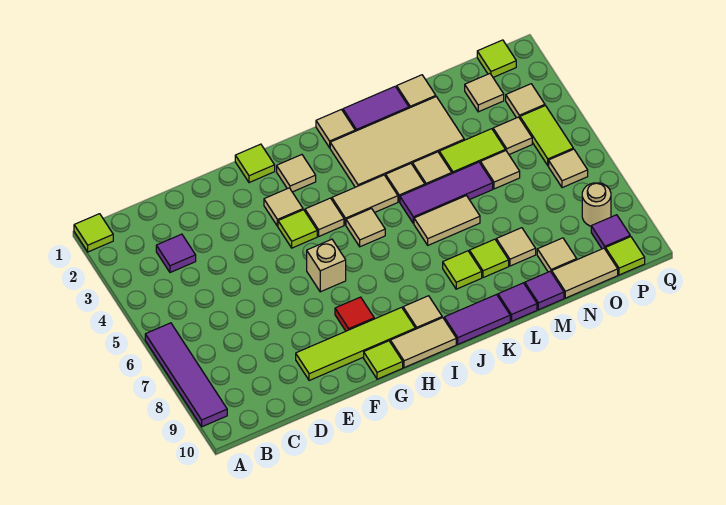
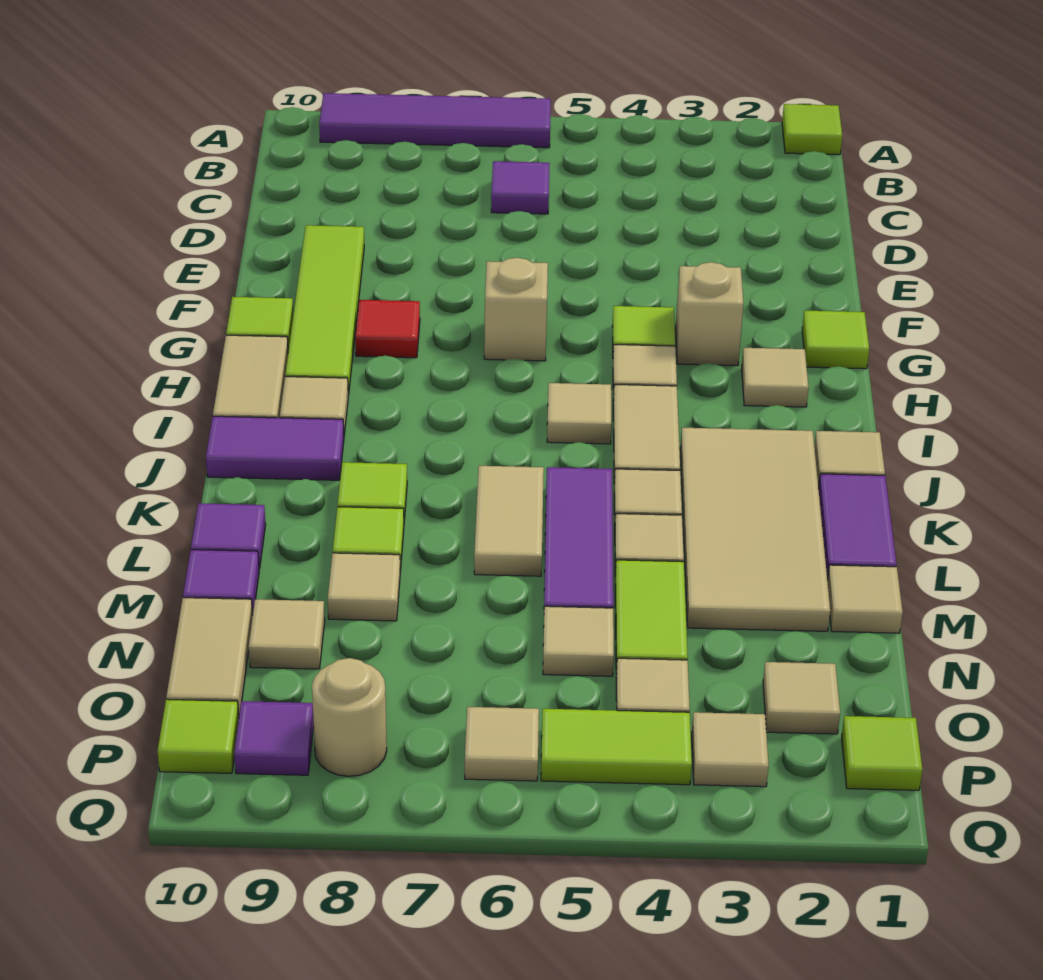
purple 1x1 tile [156,234,196,273] -> purple 1x1 tile moved to [491,161,550,214]
tan 1x1 tile [264,188,303,226] -> tan 1x1 brick [676,262,743,365]
purple 1x2 tile [444,295,510,344] -> purple 1x2 tile turned to [206,416,344,480]

